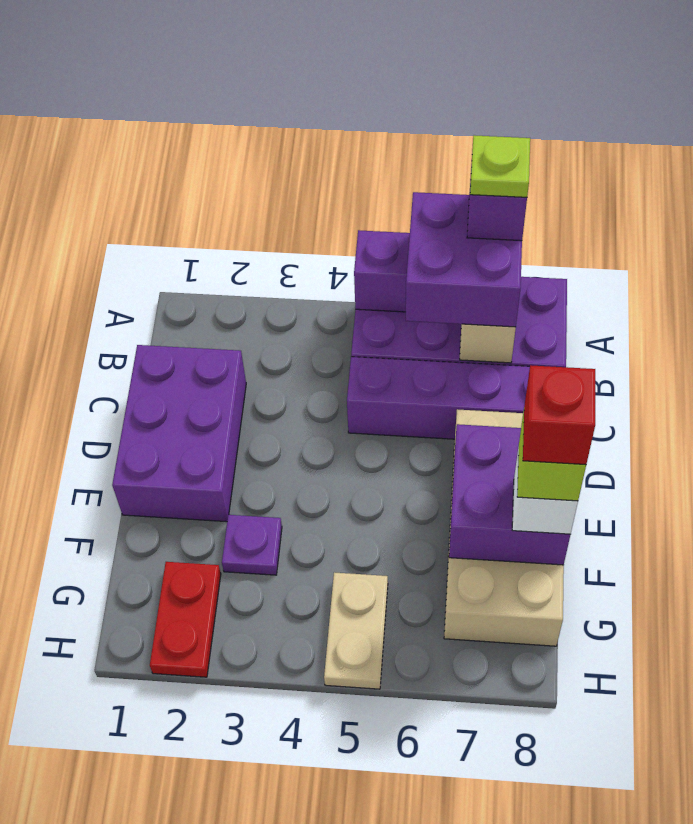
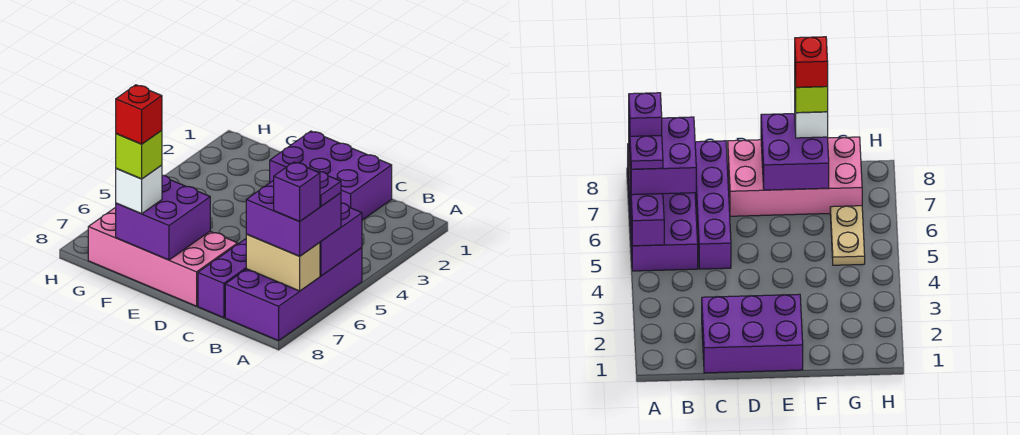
lime 1x1 plate [470,135,530,197] -> none
tan 2x4 brick [444,409,564,646] -> pink 2x4 brick [88,207,238,306]
purple 1x1 plate [222,515,282,575] -> purple 1x1 plate moved to [317,171,341,207]
red 1x2 plate [150,562,221,677] -> none
tan 1x2 plate [324,572,388,689] -> tan 1x2 plate turned to [830,206,865,265]

